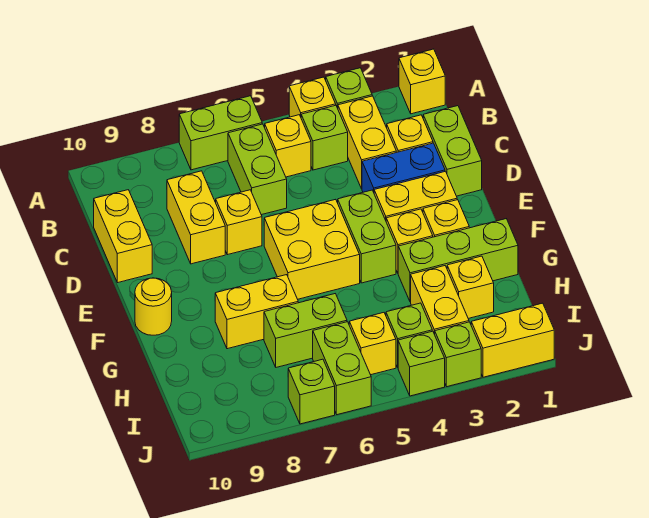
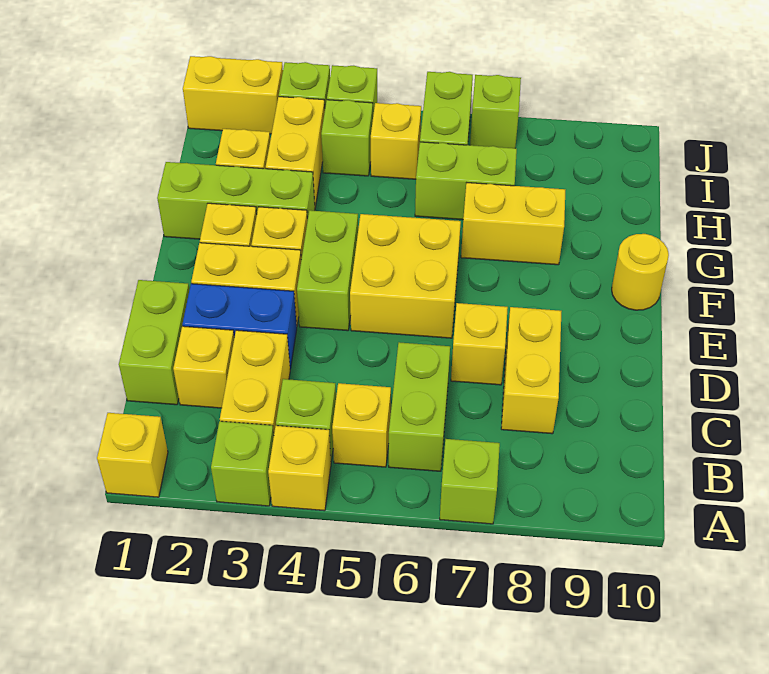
lime 1x2 brick [179,96,262,170] -> lime 1x1 brick [440,439,500,524]
yellow 1x2 brick [93,190,152,283] -> none

